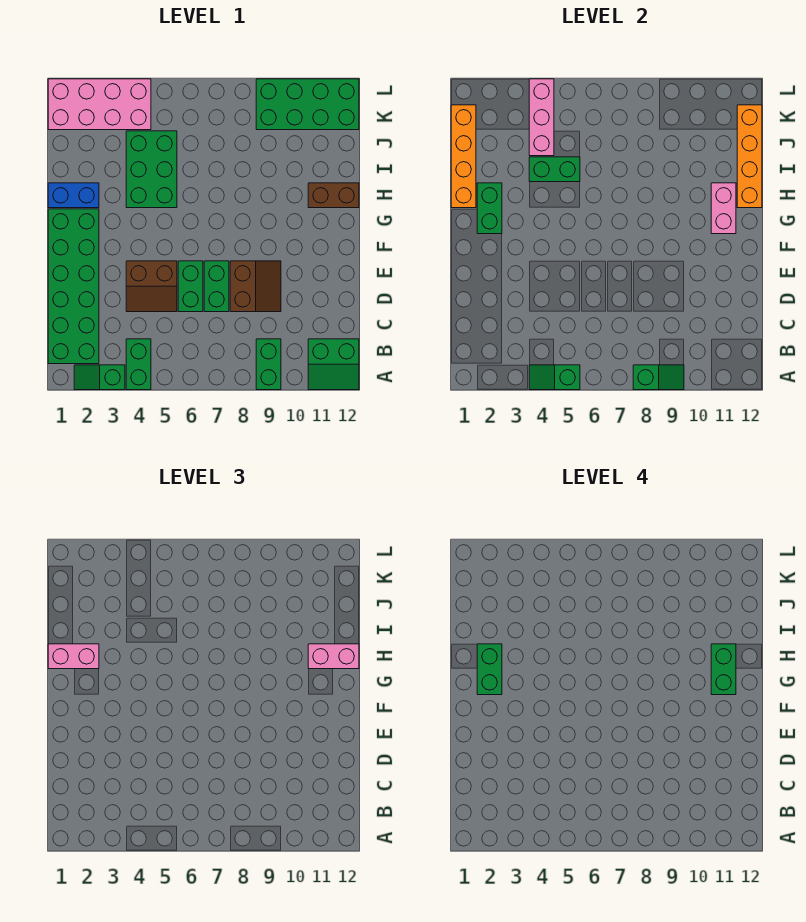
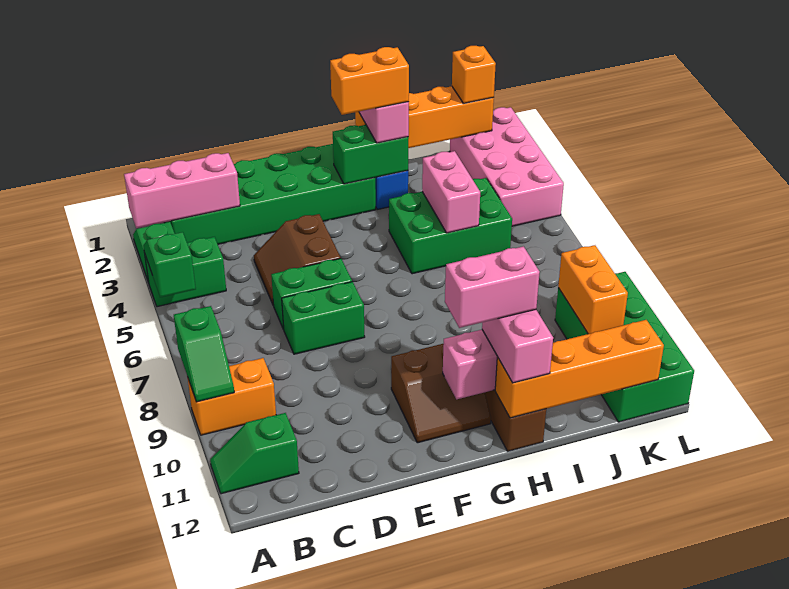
green 1x2 brick [256,339,281,390] -> orange 1x2 brick [188,358,276,435]
green 2x2 slope [308,339,359,390] -> green 1x2 slope [210,413,299,494]
brown 2x2 slope [230,261,281,312] -> brown 2x2 slope moved to [391,344,491,443]
green 1x2 brick [477,644,502,695] -> orange 1x2 brick [330,47,409,115]
green 1x2 brick [711,644,736,695] -> pink 1x2 brick [445,246,540,328]
green 1x2 brick [529,157,580,182] -> pink 1x2 brick [422,151,480,233]
pink 1x3 brick [529,79,554,156] -> pink 1x3 brick moved to [124,153,240,228]
none -> orange 1x1 brick [452,46,496,103]
none -> orange 1x2 brick [558,245,628,334]

